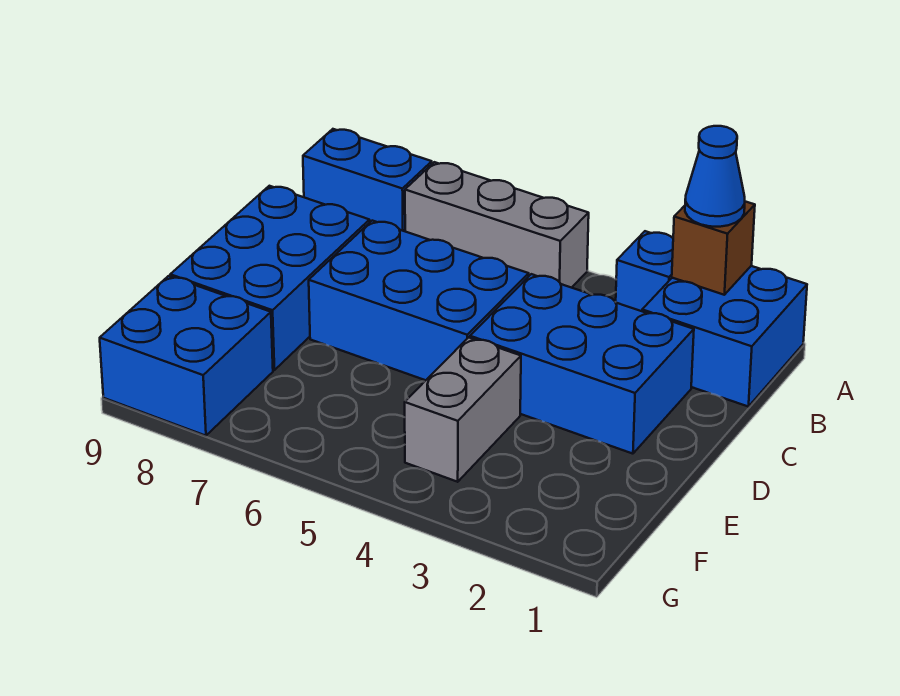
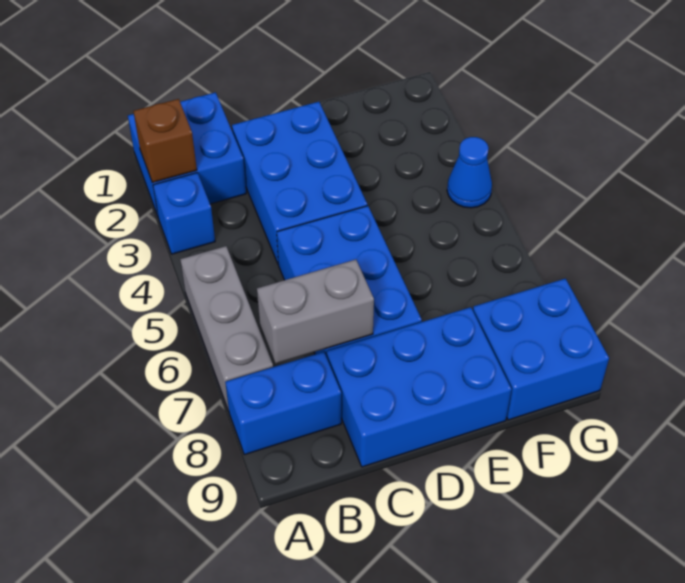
blue 1x1 cone [685,126,745,227] -> blue 1x1 cone moved to [447,137,492,208]
blue 1x2 brick [303,129,432,231] -> blue 1x2 brick turned to [225,352,341,455]
grey 1x2 brick [405,337,521,482] -> grey 1x2 brick moved to [257,260,374,363]

